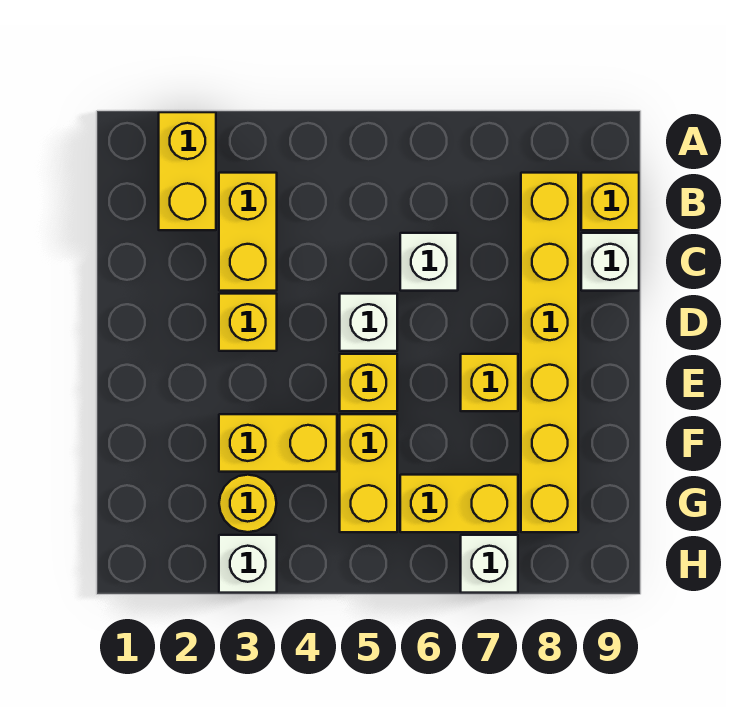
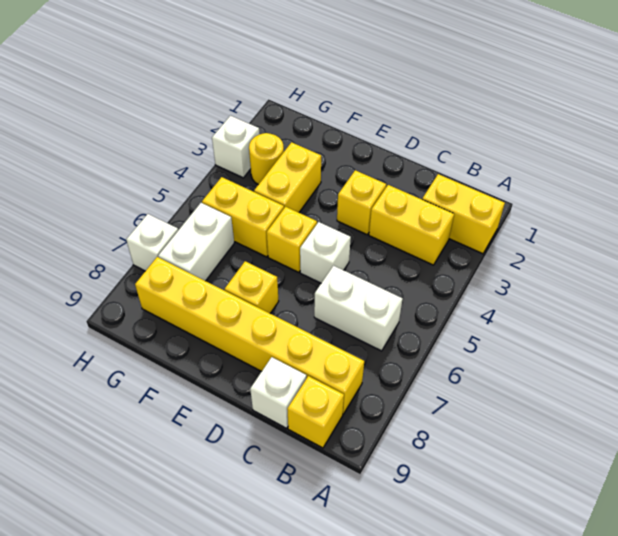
white 1x1 brick [400,233,458,291] -> white 1x2 brick [314,266,403,351]
yellow 1x2 brick [400,475,518,532] -> white 1x2 brick [158,203,234,281]

